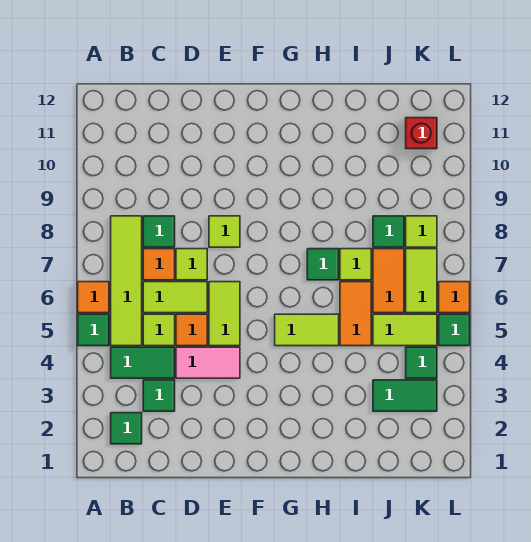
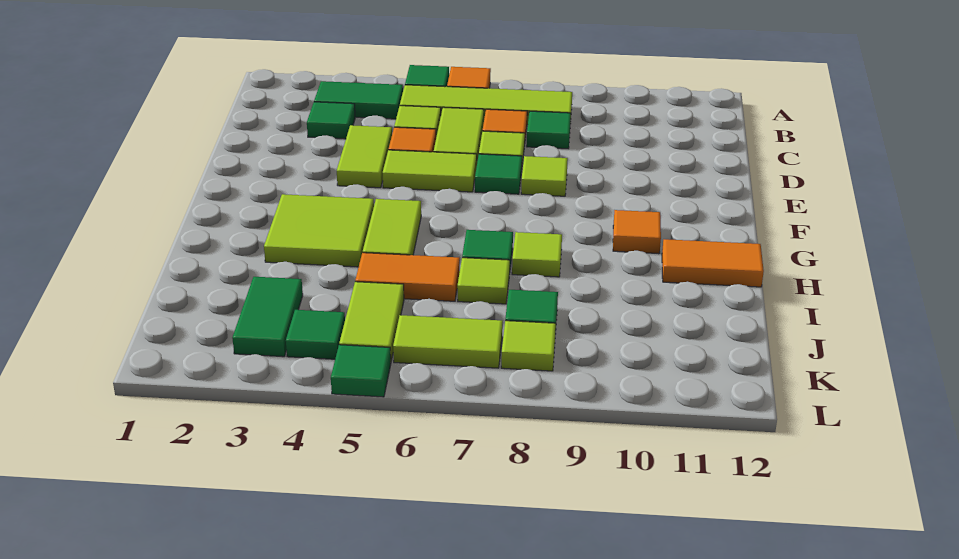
green 1x1 tile [111,413,142,444] -> green 1x1 tile moved to [475,154,522,194]
green 1x2 tile [111,347,175,378] -> green 1x2 tile turned to [314,81,403,119]
pink 1x2 tile [176,347,240,378] -> lime 1x2 tile [337,125,392,188]
none -> lime 2x2 tile [264,194,374,267]
none -> lime 1x1 tile [512,232,562,277]
orange 1x2 tile [373,249,404,313] -> orange 1x2 tile moved to [662,239,764,287]
red 1x1 brick [406,118,437,149] -> none
orange 1x1 tile [439,282,470,313] -> orange 1x1 tile moved to [613,210,661,254]

